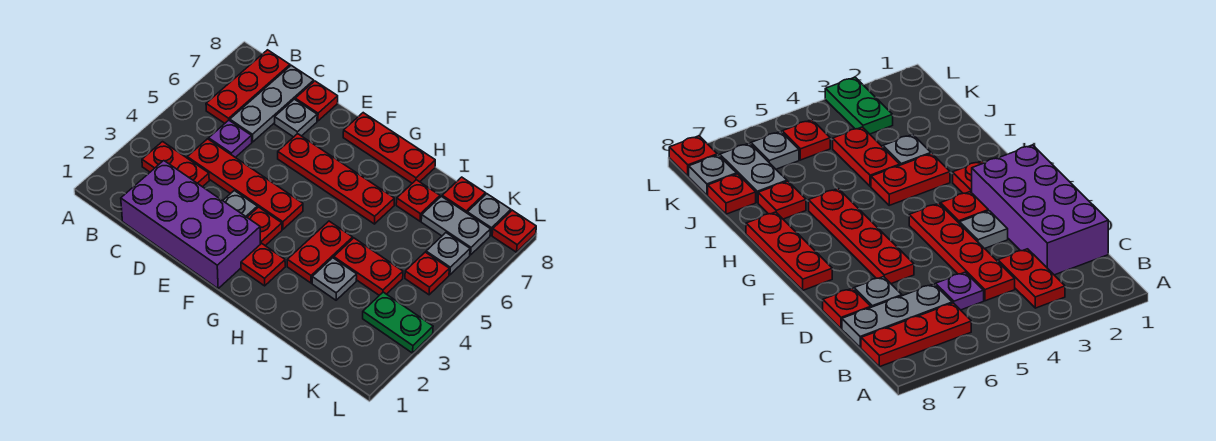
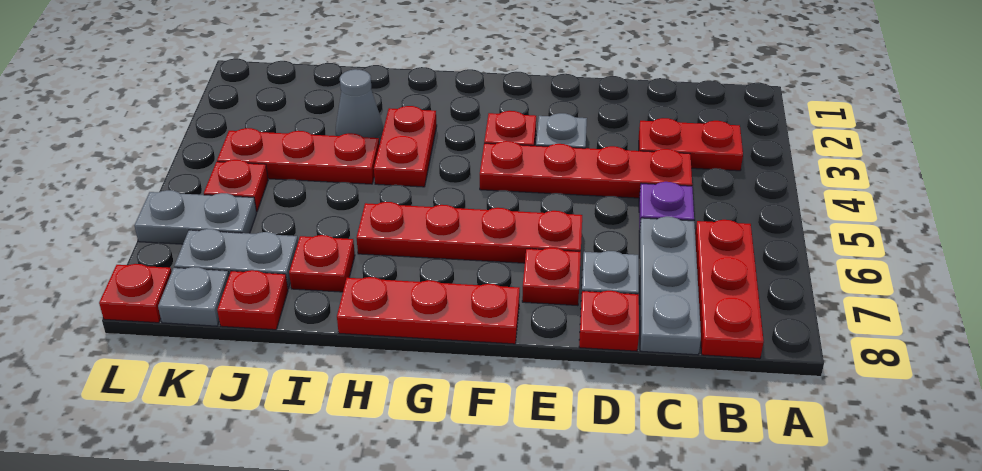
purple 2x4 brick [121,161,260,289] -> none
red 1x1 plate [241,243,285,286] -> red 1x1 plate moved to [522,248,581,306]
grey 1x1 plate [312,258,357,300] -> grey 1x1 cone [336,69,383,144]
red 1x2 plate [334,238,403,295] -> red 1x3 plate [217,128,379,184]
green 1x2 plate [363,292,433,353] -> none
grey 1x1 plate [426,233,470,275] -> grey 1x2 plate [134,190,257,244]

